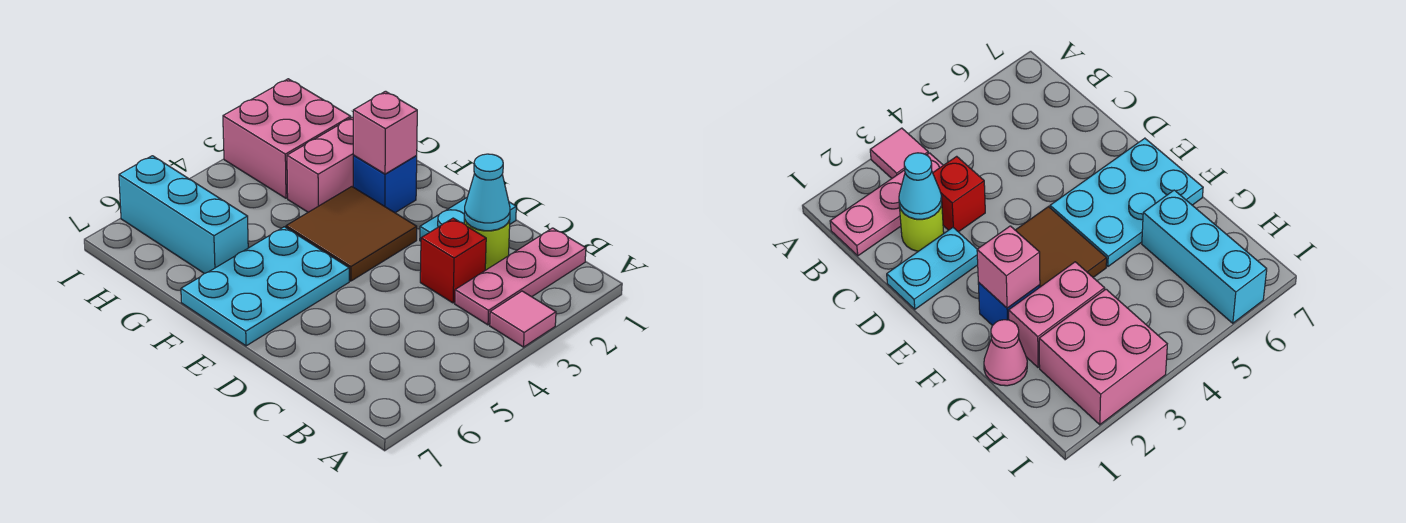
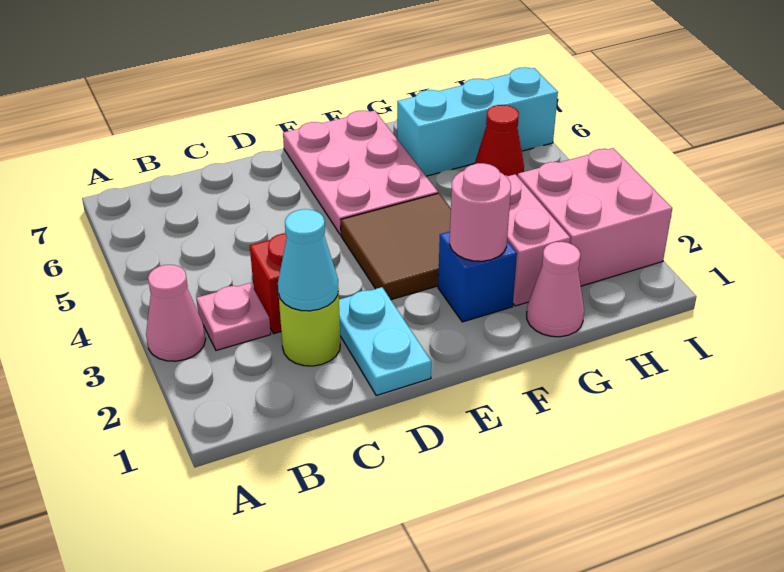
pink 1x1 tile [490,291,556,347] -> pink 1x1 cone [146,265,206,361]
pink 1x3 plate [455,228,586,325] -> pink 1x1 plate [196,283,271,350]
cyan 2x3 plate [181,227,349,346] -> pink 2x3 plate [283,110,438,235]
pink 1x1 brick [353,91,417,174] -> pink 1x1 round brick [450,163,511,261]
none -> red 1x1 cone [475,105,524,176]

